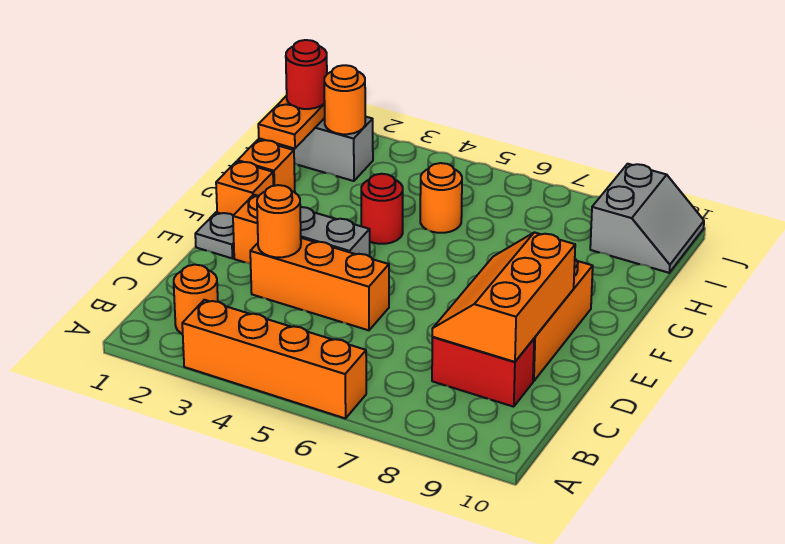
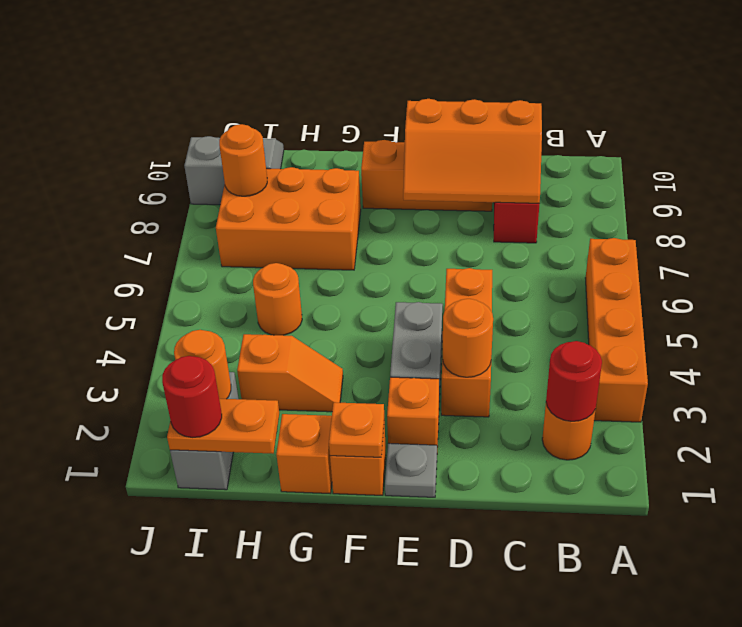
none -> orange 1x1 plate [329,402,384,457]
none -> orange 1x2 slope [237,334,343,412]
red 1x1 round brick [361,174,403,244] -> red 1x1 round brick moved to [546,341,602,421]
none -> orange 2x3 brick [216,167,361,270]
none -> orange 1x1 round brick [219,124,267,196]

